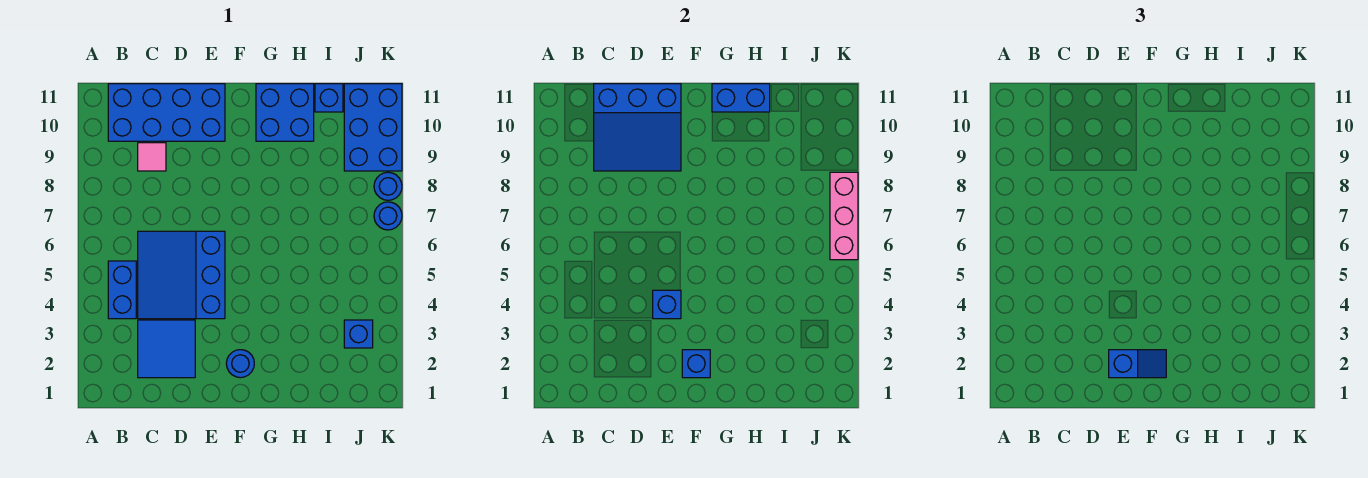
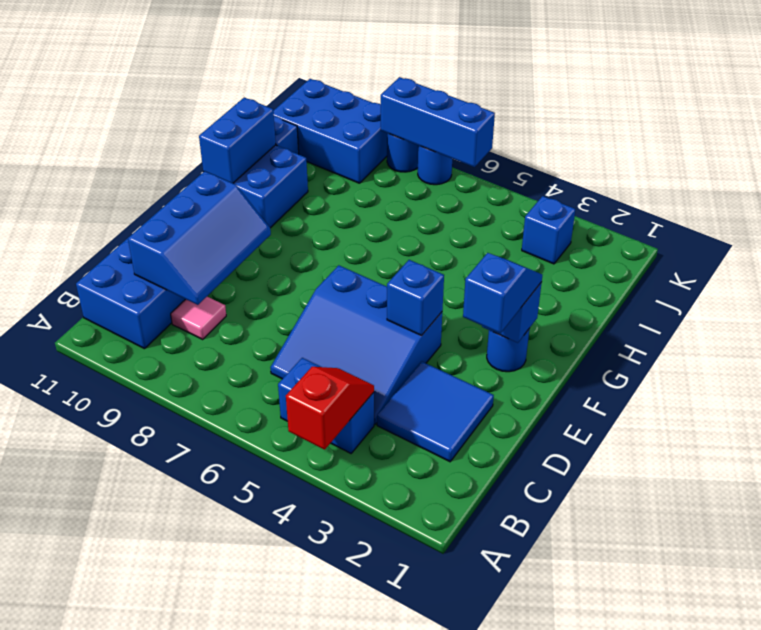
none -> red 1x2 slope [286,367,374,450]
blue 3x3 slope [594,84,681,171] -> blue 2x3 slope [128,171,271,305]
pink 1x3 brick [830,172,858,260] -> blue 1x3 brick [381,77,495,167]

